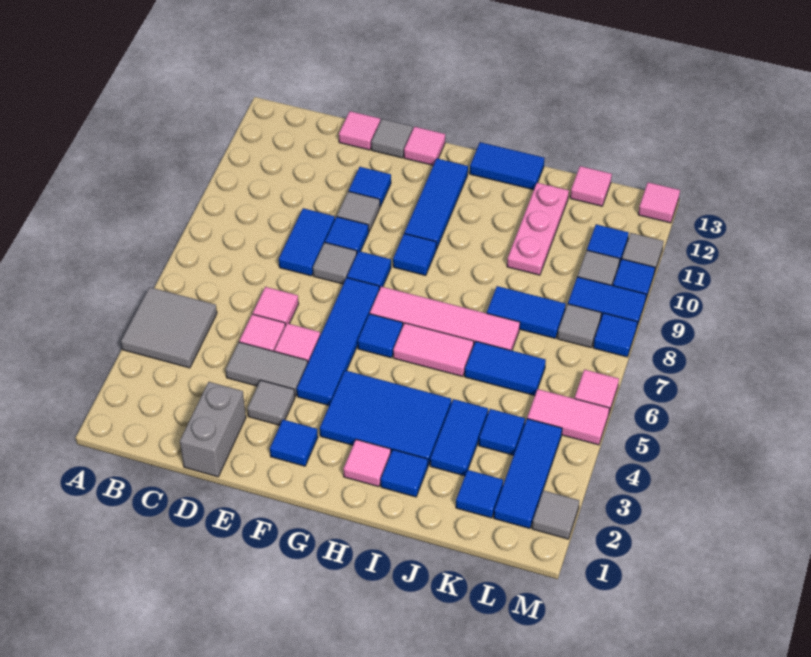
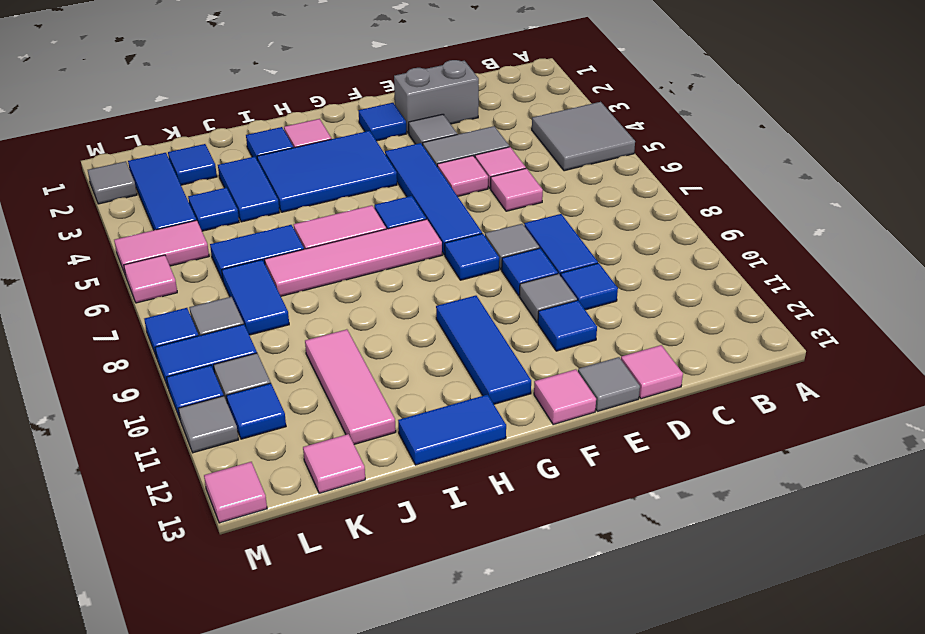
grey 1x2 brick [180,382,246,477] -> grey 1x2 brick turned to [394,60,479,134]
blue 1x1 tile [393,234,436,275] -> blue 1x1 tile moved to [561,263,618,310]
blue 1x2 tile [487,286,566,338] -> blue 1x2 tile turned to [222,260,289,335]
pink 1x3 plate [507,183,569,275] -> pink 1x3 tile [305,329,396,444]

